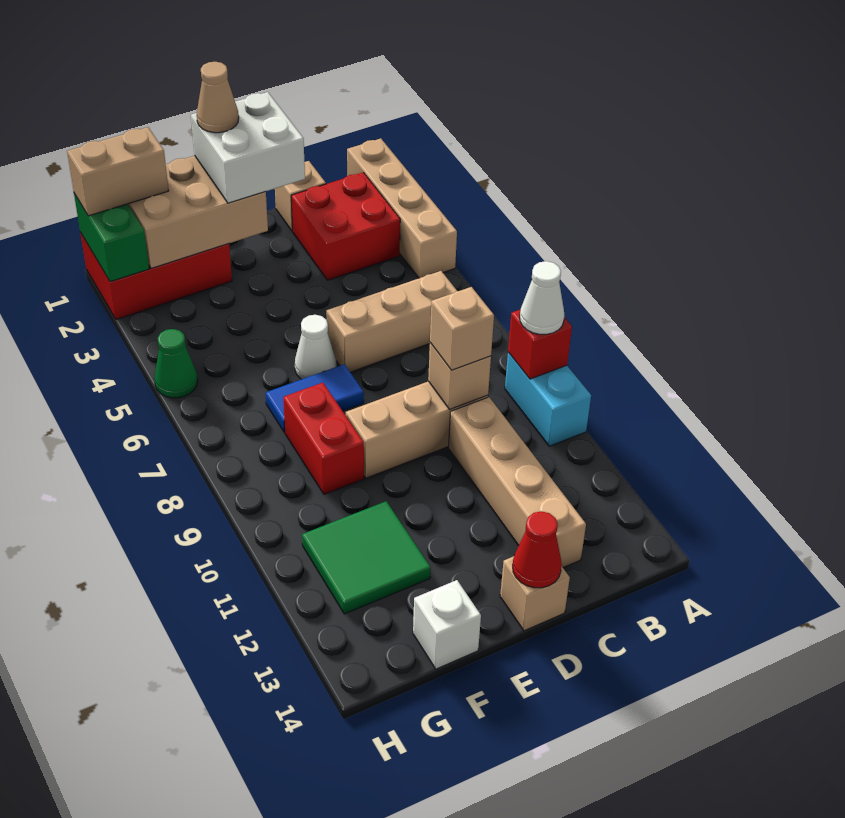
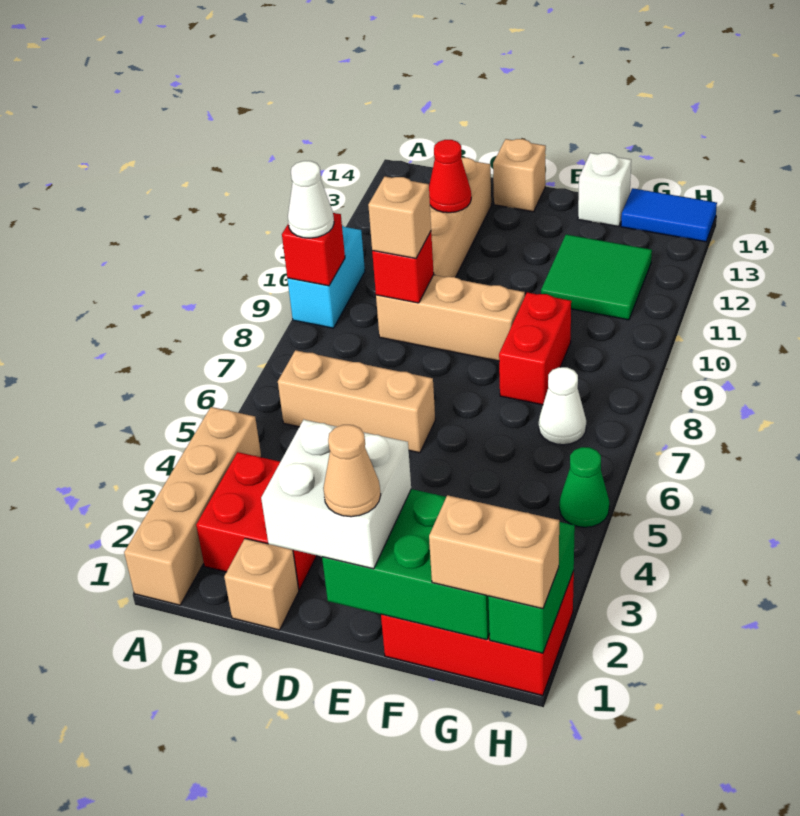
tan 1x1 brick [428,343,491,409] -> red 1x1 brick [372,232,434,303]
red 1x1 cone [513,511,562,588] -> red 1x1 cone moved to [429,140,471,213]
tan 2x3 brick [128,156,268,268] -> green 2x3 brick [322,489,490,640]
white 1x1 cone [295,315,336,379] -> white 1x1 cone moved to [539,367,586,445]
blue 1x2 tile [266,364,364,432] -> blue 1x2 tile moved to [621,188,717,242]

